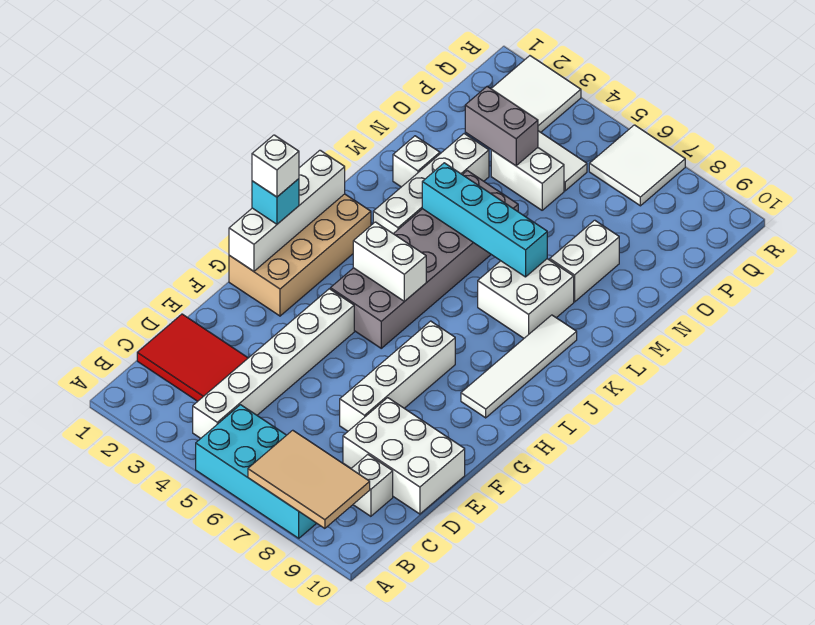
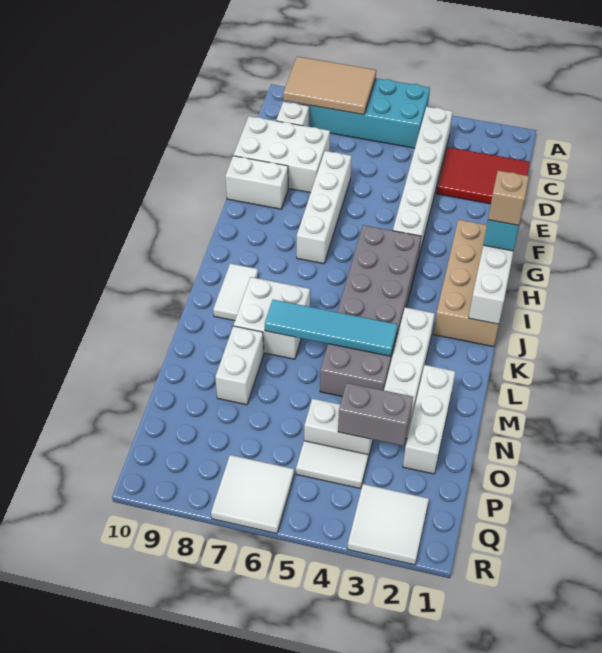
white 1x1 brick [252,135,299,197] -> tan 1x1 brick [488,171,529,225]
white 1x4 tile [461,315,577,418] -> white 1x2 tile [213,264,258,321]
white 1x2 brick [353,222,426,301] -> white 1x2 brick moved to [225,156,288,209]
cyan 1x4 brick [422,163,547,277] -> cyan 1x4 tile [265,300,398,356]
white 1x1 brick [393,136,440,187] -> white 1x3 brick [403,365,456,474]

